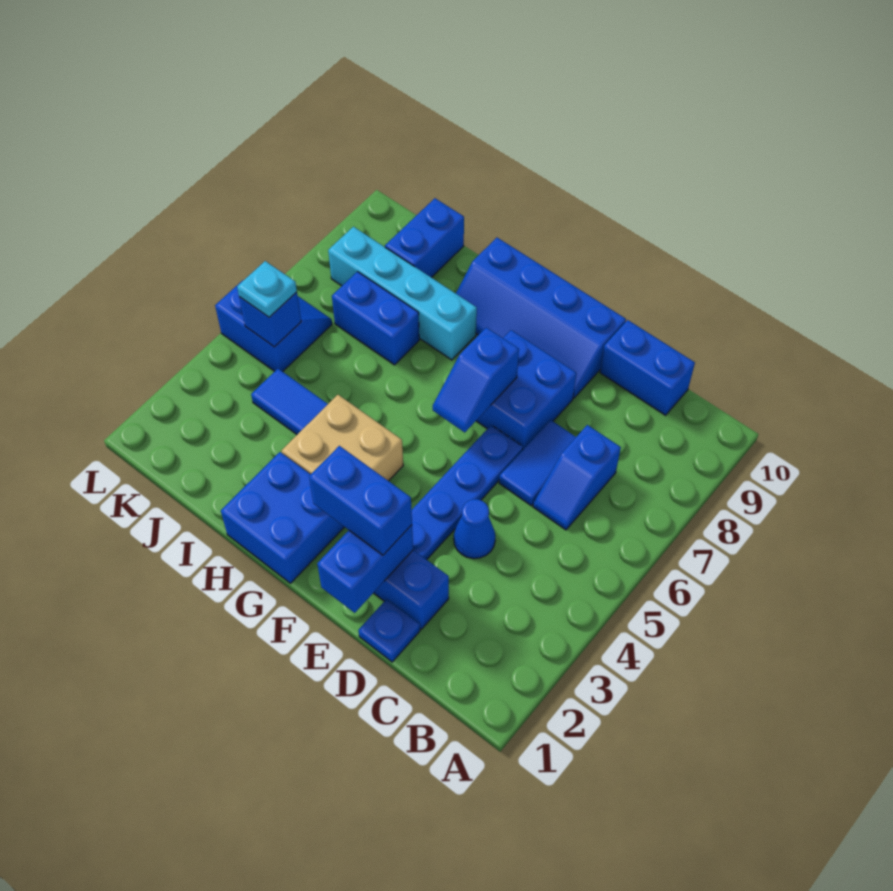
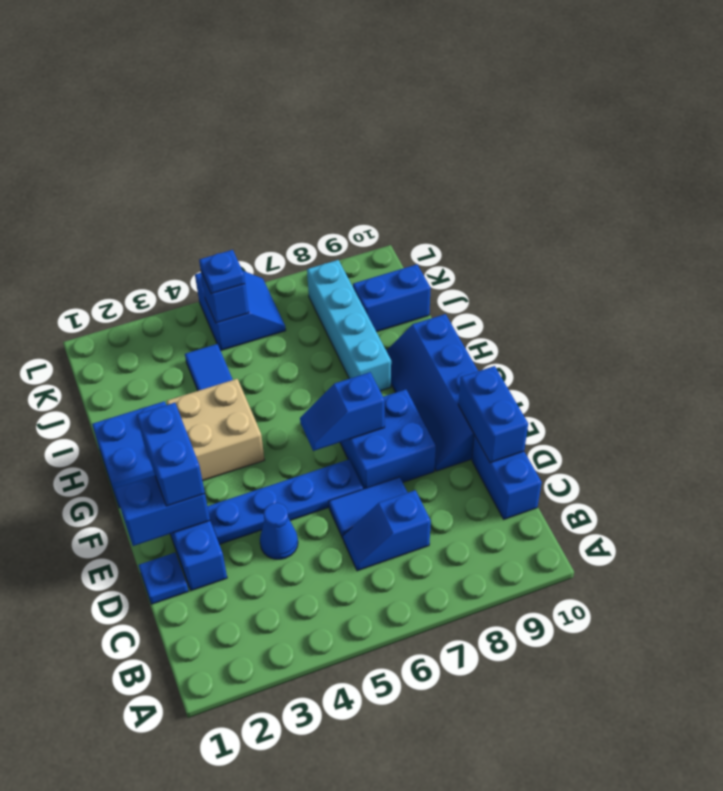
blue 1x2 brick [332,272,419,365] -> blue 1x2 brick moved to [458,366,528,463]
cyan 1x1 plate [237,261,297,317] -> blue 1x1 plate [199,250,245,294]

